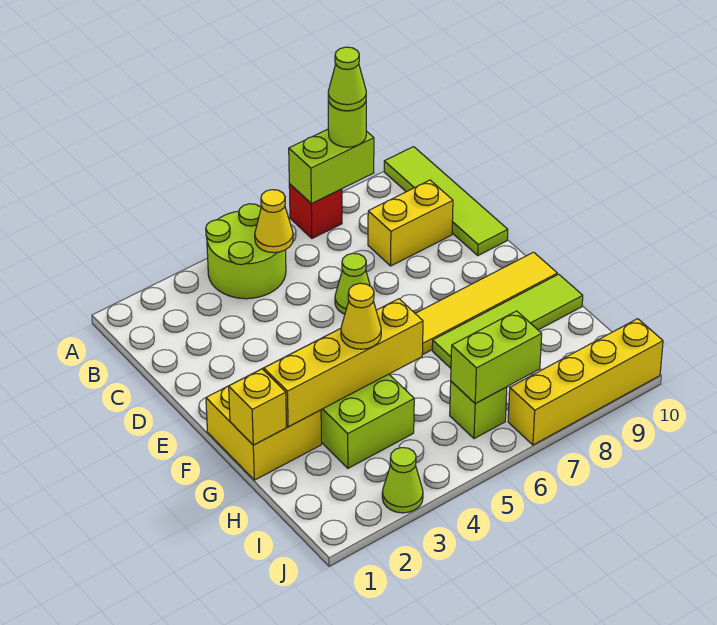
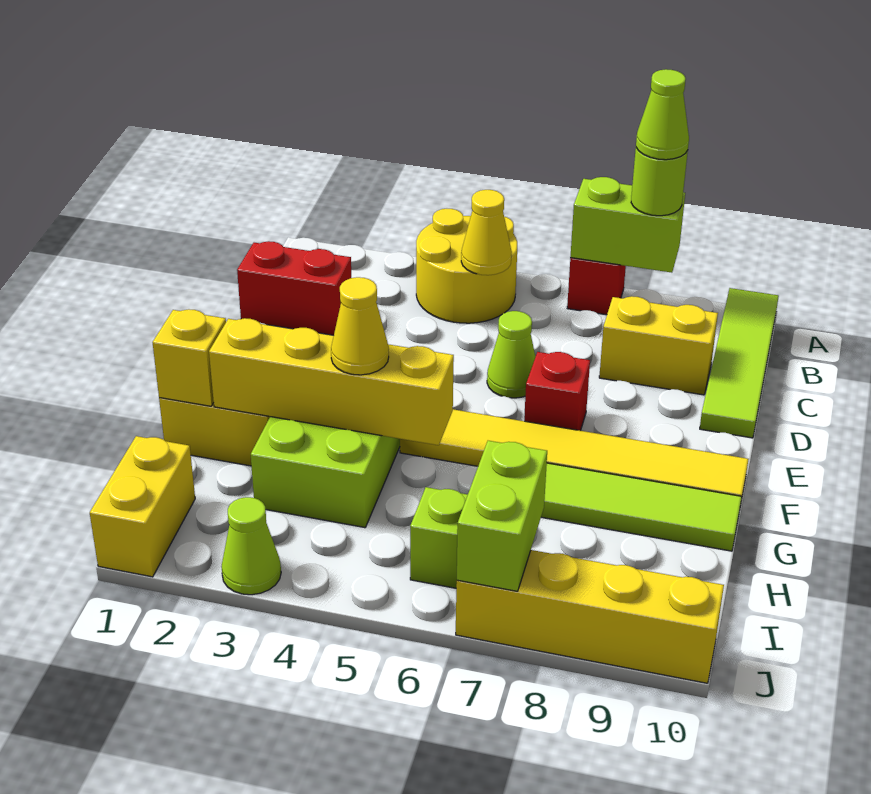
lime 2x2 round brick [206,204,286,299] -> yellow 2x2 round brick [416,209,517,323]
none -> red 1x2 brick [237,241,351,336]
none -> red 1x1 brick [524,352,590,431]
none -> yellow 1x2 brick [90,436,195,577]
lime 1x2 brick [451,311,542,403] -> lime 1x2 brick turned to [457,441,547,591]

